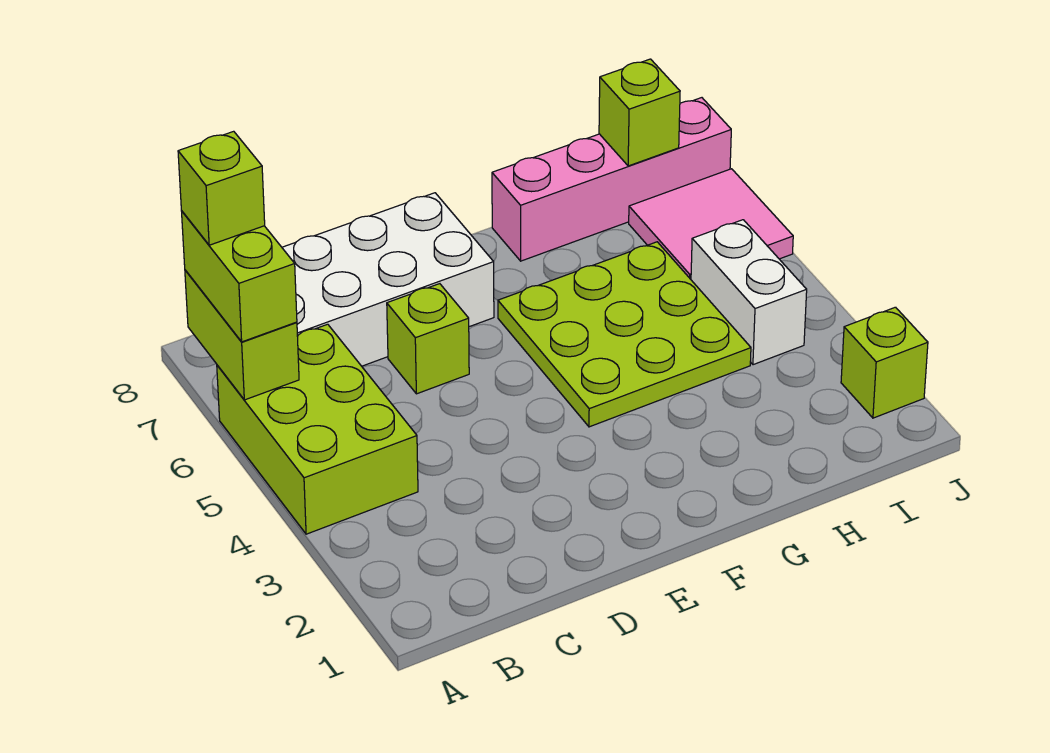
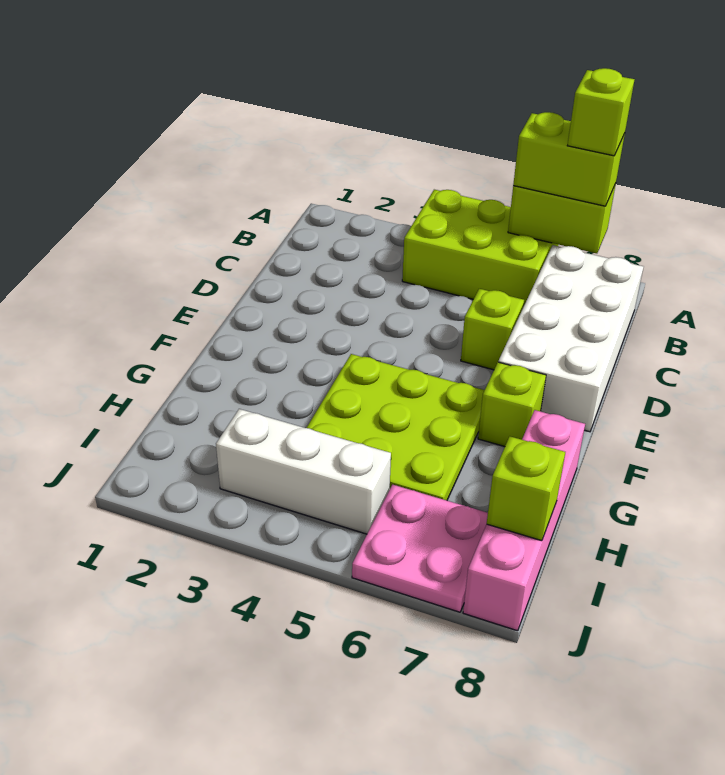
white 1x2 brick [691,220,807,365] -> white 1x3 brick [216,409,391,534]
pink 2x2 tile [629,169,793,279] -> pink 2x2 plate [352,485,488,612]
lime 1x1 brick [841,307,928,418] -> lime 1x1 brick moved to [478,362,546,447]

